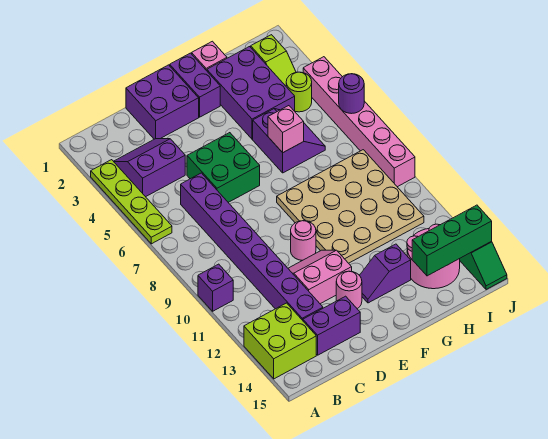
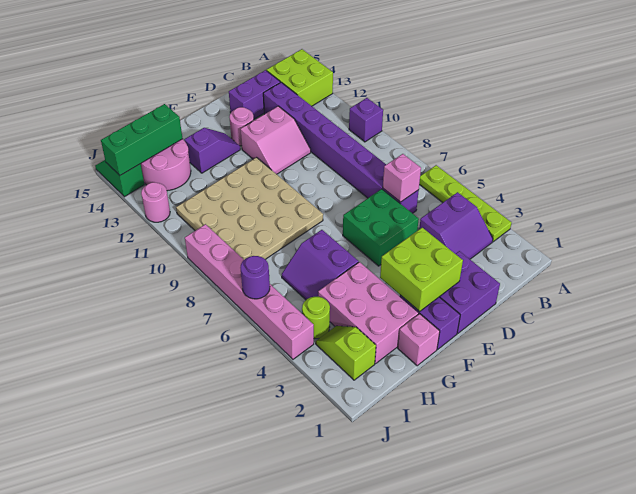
none -> lime 2x2 brick [380,228,463,312]
pink 1x1 round brick [291,221,316,260] -> pink 1x1 round brick moved to [141,182,170,222]
purple 2x3 brick [207,47,295,139] -> pink 2x3 brick [318,262,419,363]
pink 1x1 brick [268,106,304,153] -> pink 1x1 brick moved to [383,154,421,202]

